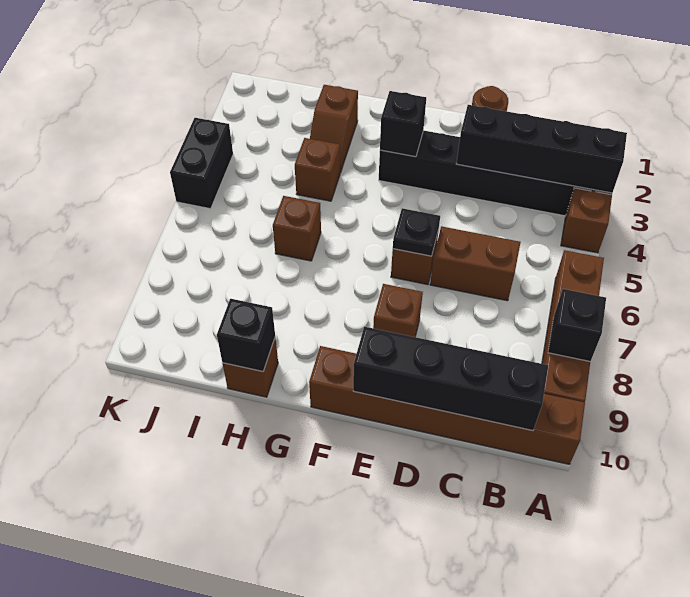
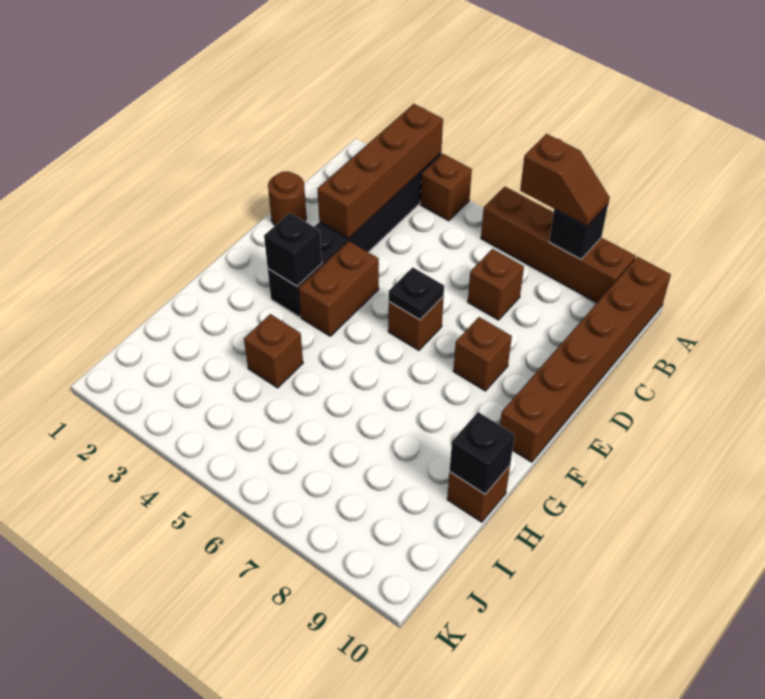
black 1x4 brick [456,105,627,193] -> brown 1x4 brick [318,104,443,238]
black 1x4 brick [353,327,548,431] -> none
brown 1x2 brick [430,226,521,301] -> brown 1x2 brick moved to [299,241,379,336]
brown 1x2 slope [310,85,358,173] -> brown 1x2 slope moved to [520,134,610,226]
brown 1x1 brick [273,196,321,261] -> brown 1x1 brick moved to [468,249,524,320]
black 1x2 brick [170,118,233,209] -> none

